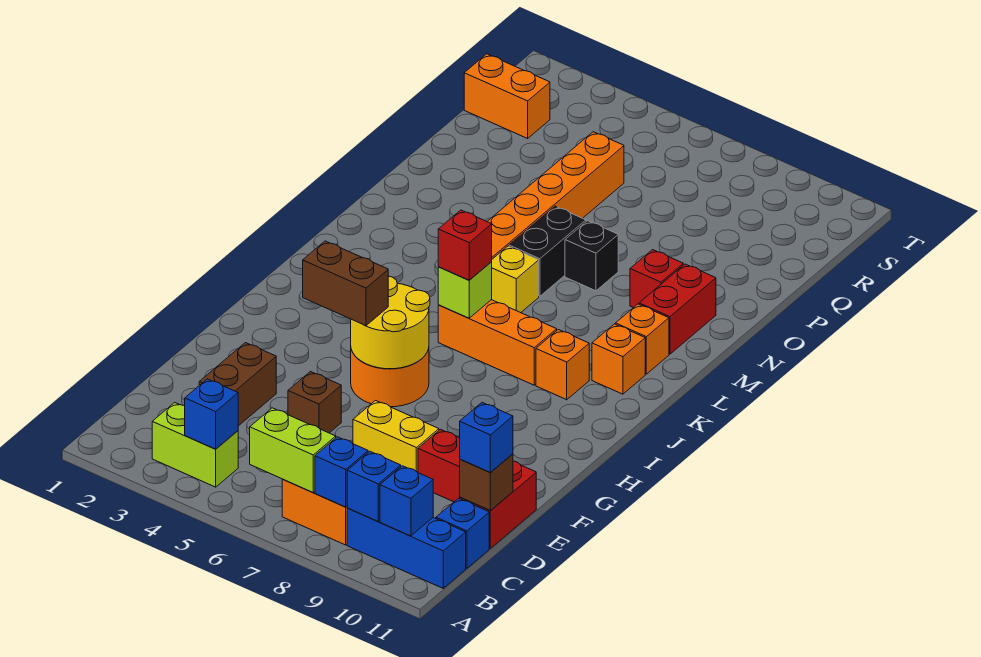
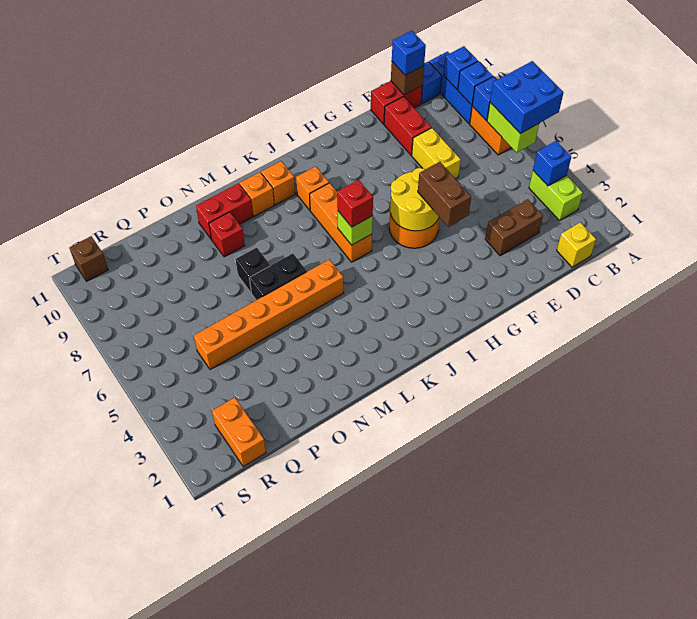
none -> blue 2x2 brick [490,61,564,134]
brown 1x1 brick [288,372,341,433] -> brown 1x1 brick moved to [70,236,108,281]
yellow 1x1 brick [492,246,539,313] -> yellow 1x1 brick moved to [557,222,596,267]

